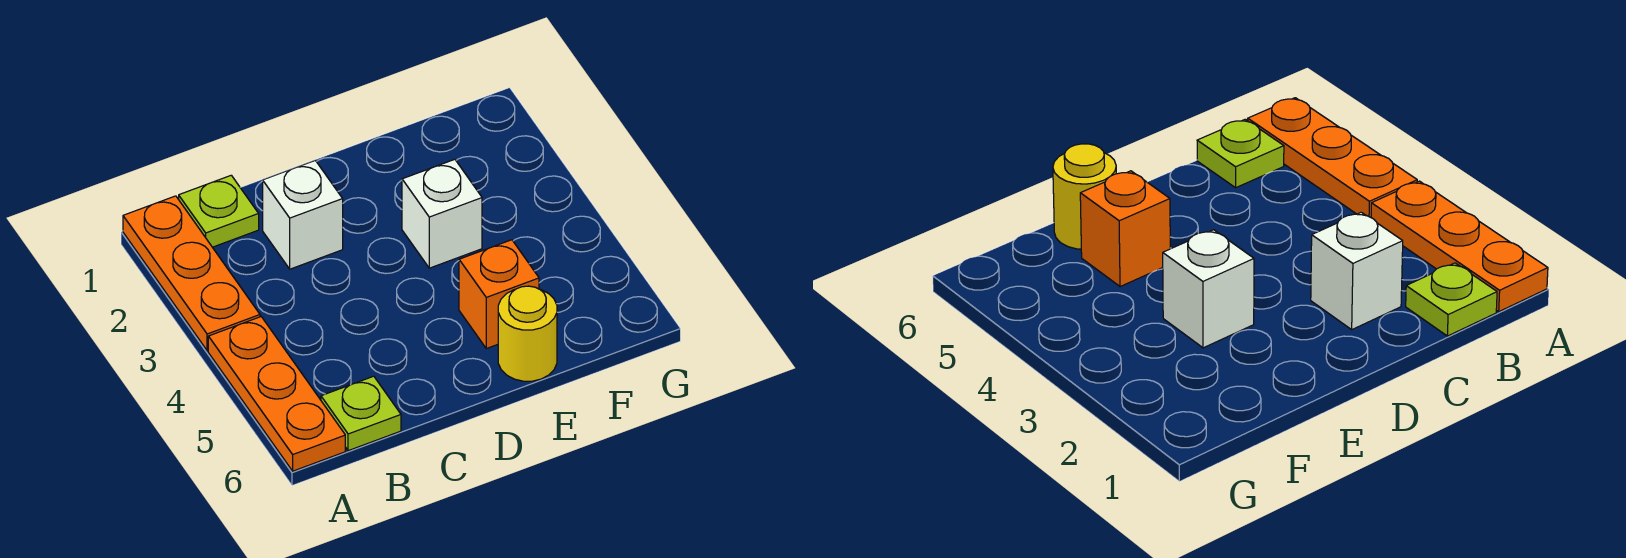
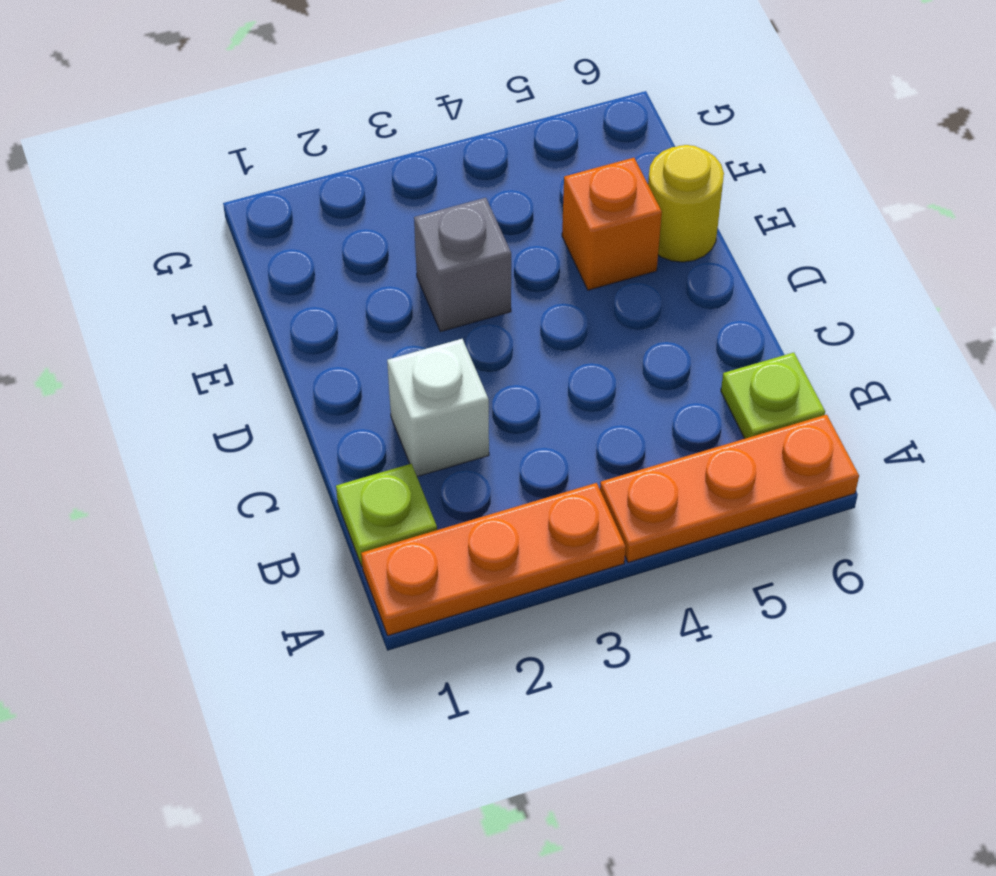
white 1x1 brick [402,159,482,268] -> grey 1x1 brick [414,198,511,332]

